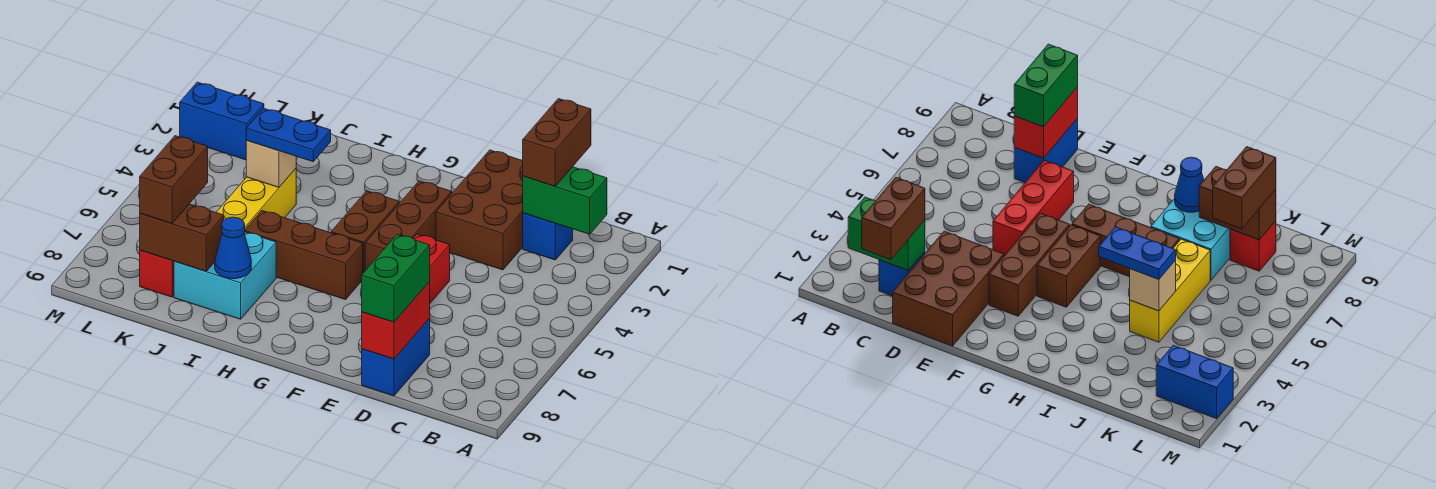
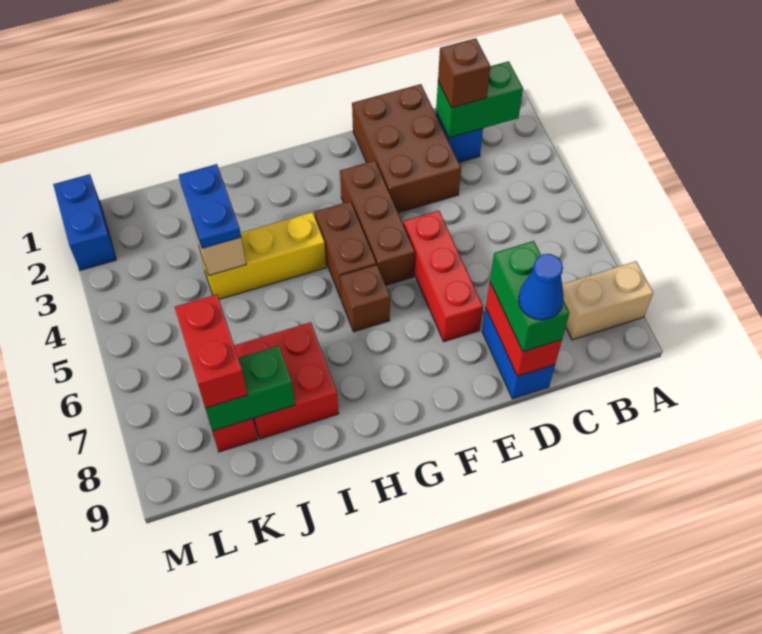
none -> tan 1x2 brick [562,261,653,340]
brown 1x2 brick [523,99,591,186] -> brown 1x1 brick [438,38,490,108]
brown 1x3 brick [244,211,363,300] -> brown 1x1 brick [340,265,390,332]
blue 1x2 plate [246,109,331,162] -> blue 1x2 plate turned to [179,164,241,248]
cyan 2x2 brick [174,232,276,319] -> red 2x2 brick [234,322,339,439]
blue 1x1 cone [215,217,251,279] -> blue 1x1 cone moved to [518,254,564,320]
yellow 1x3 brick [216,169,296,229] -> yellow 1x3 brick turned to [200,212,326,299]
brown 1x2 brick [140,204,224,271] -> green 1x2 brick [205,346,295,431]
brown 1x2 brick [140,136,208,223] -> red 1x2 brick [175,294,248,408]
blue 1x2 brick [180,82,264,160] -> blue 1x2 brick turned to [53,174,116,270]

